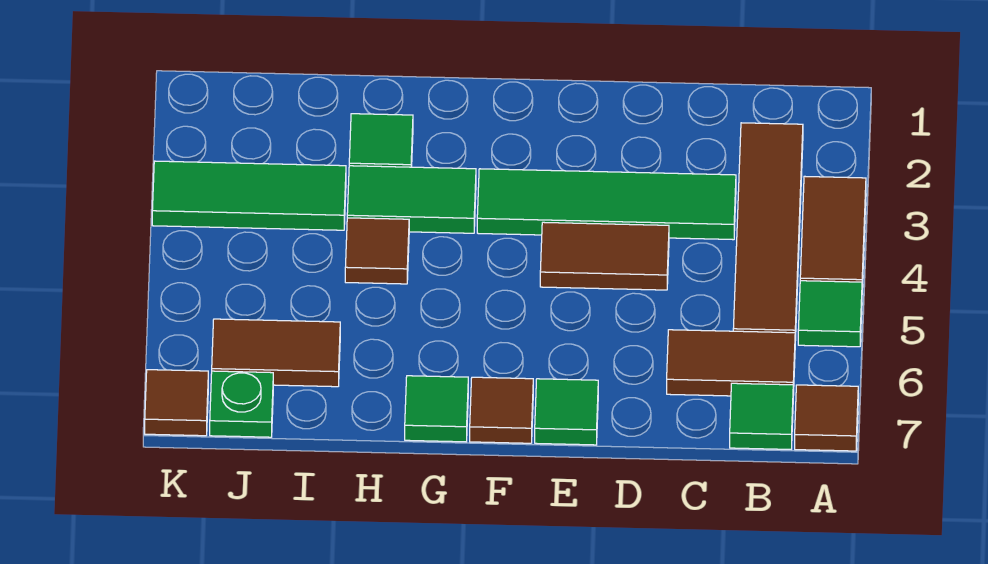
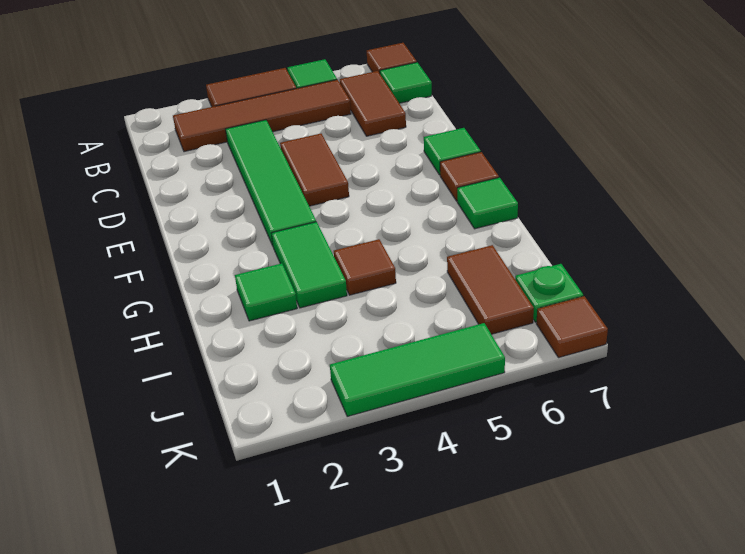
green 1x3 tile [152,161,346,230] -> green 1x3 tile turned to [330,323,505,417]

